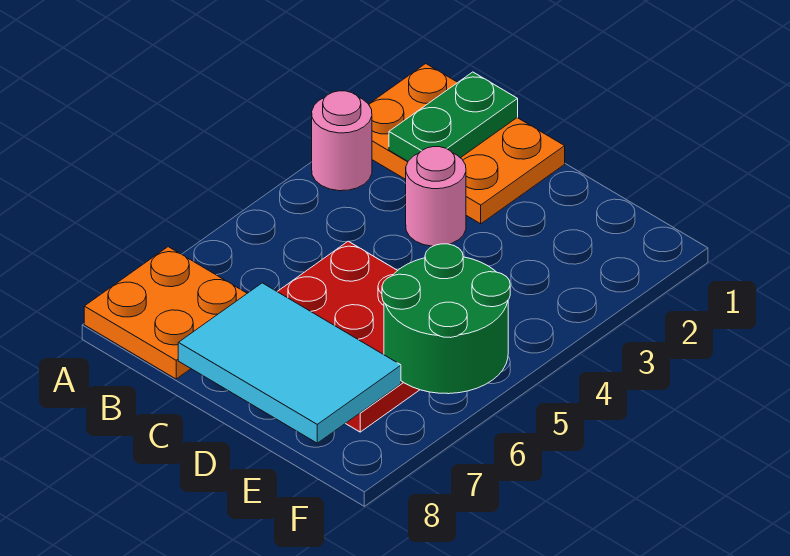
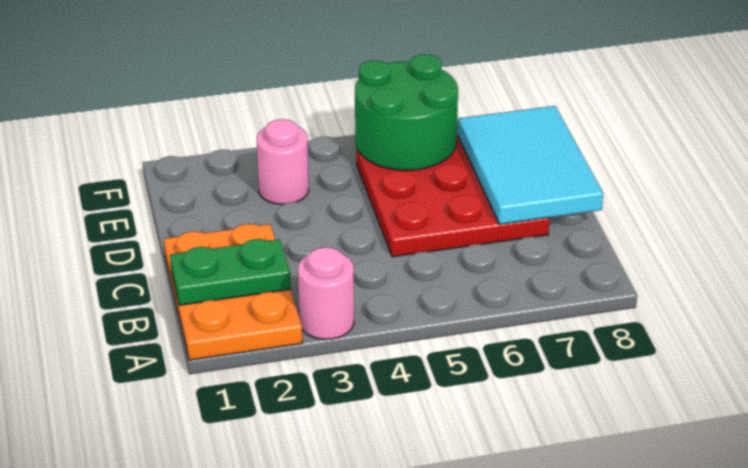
orange 2x2 plate [84,247,247,379] -> none
pink 1x1 round brick [406,147,466,246] -> pink 1x1 round brick moved to [257,119,309,204]

